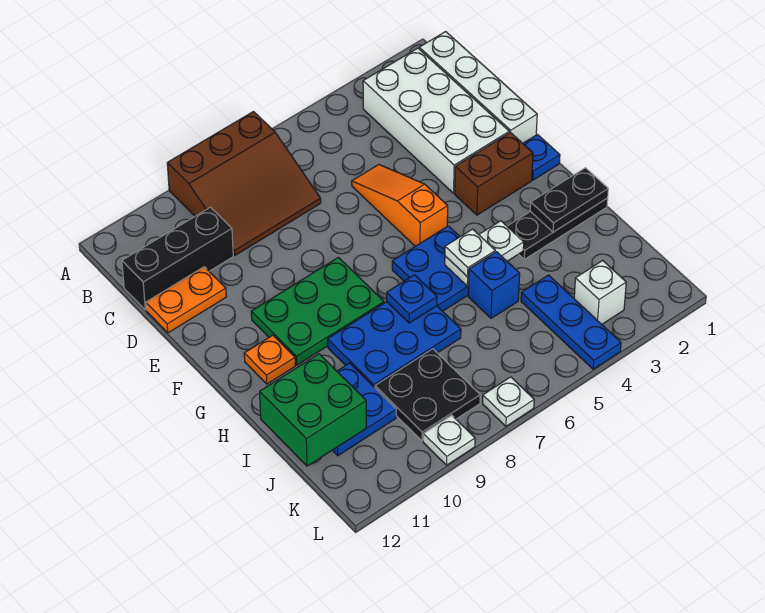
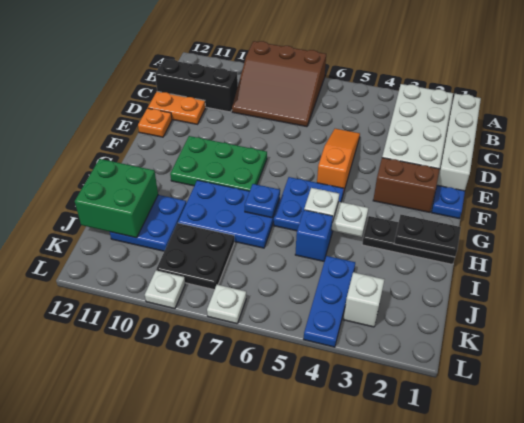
orange 1x1 plate [244,335,295,384] -> orange 1x1 plate moved to [138,108,172,137]

